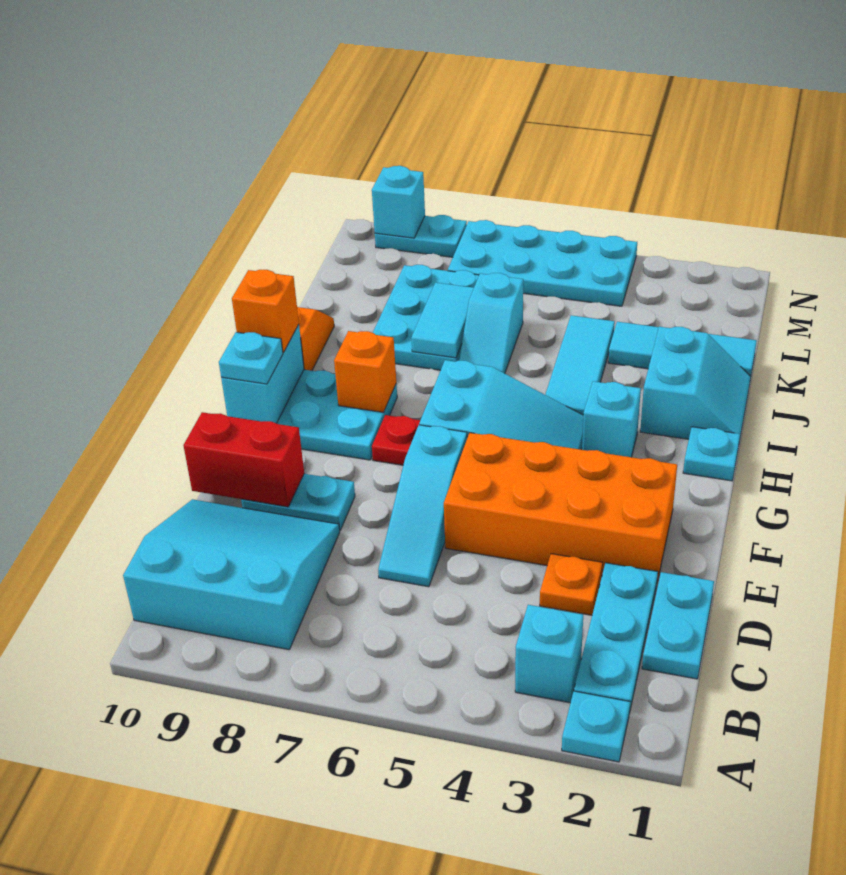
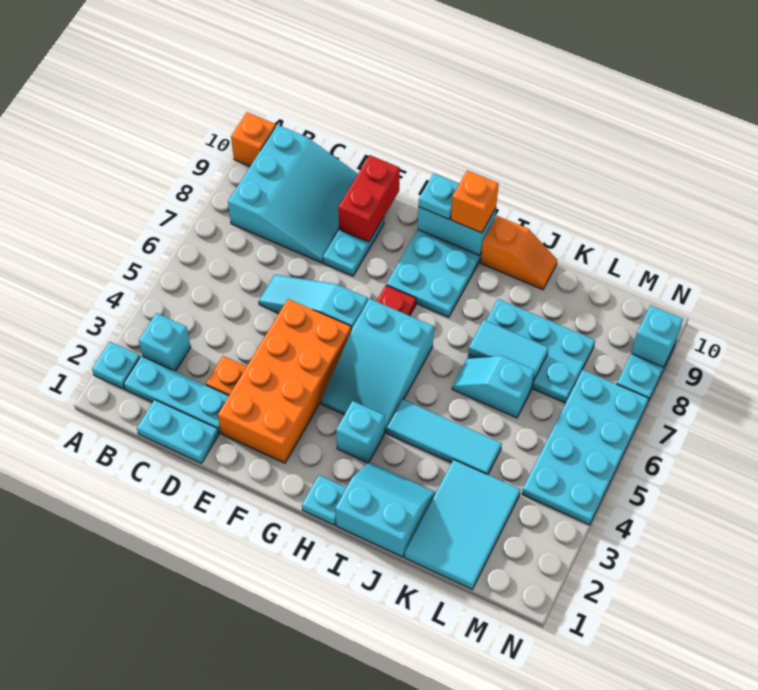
orange 1x1 brick [334,331,396,412] -> orange 1x1 brick moved to [231,112,276,166]
cyan 2x2 slope [640,327,751,441] -> cyan 2x2 slope turned to [335,462,435,557]
cyan 1x3 tile [608,322,757,376] -> cyan 2x3 tile [405,460,520,589]

